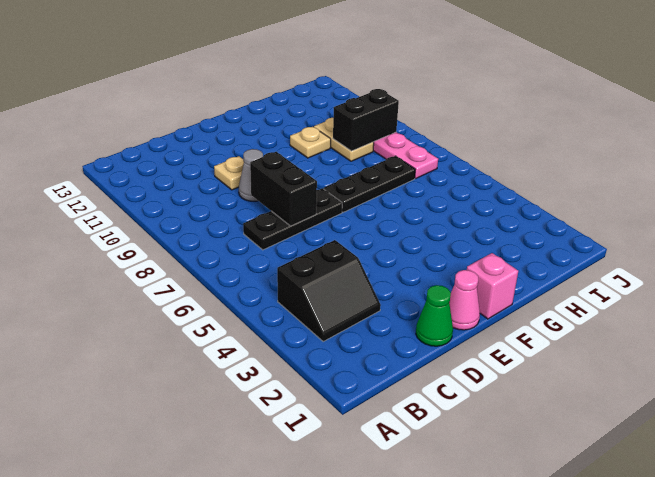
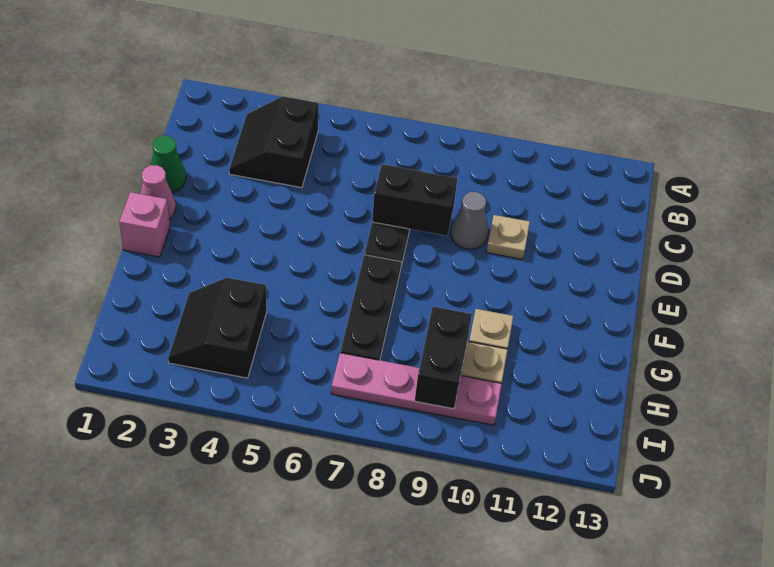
none -> black 2x2 slope [168,278,266,378]

